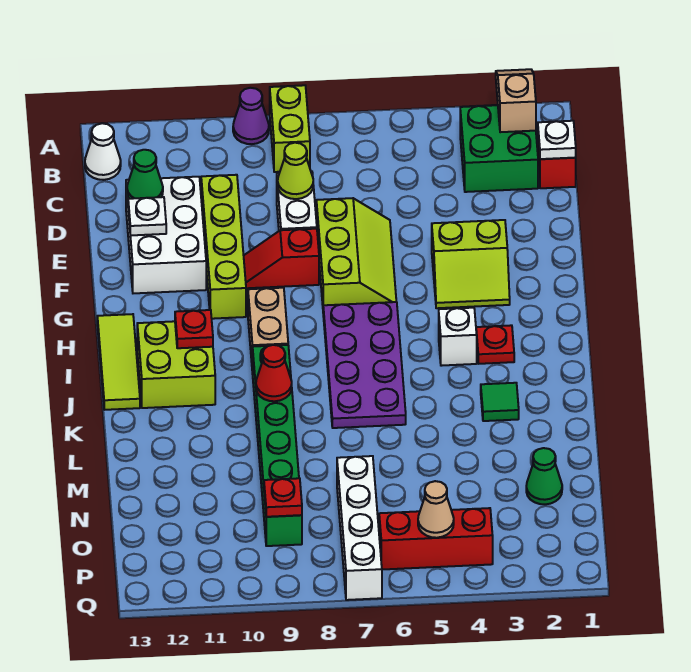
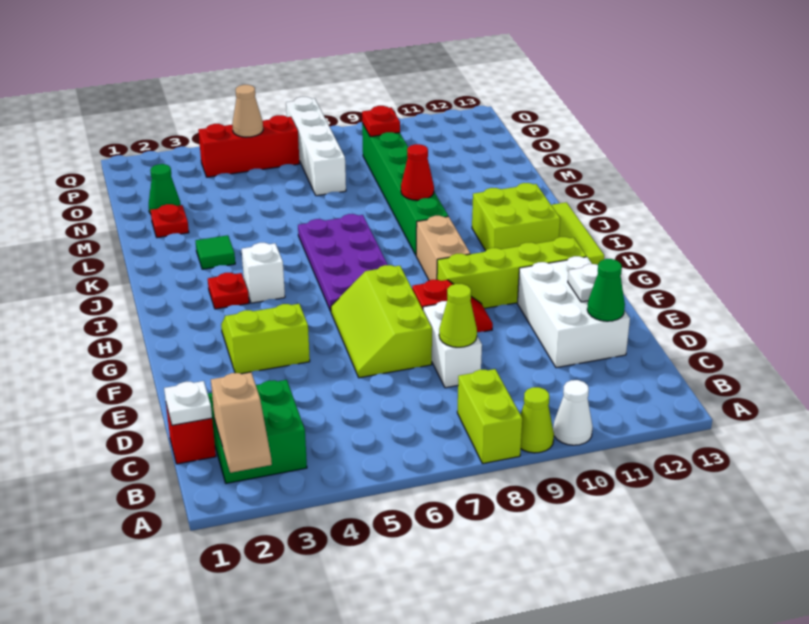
purple 1x1 cone [233,88,269,144] -> lime 1x1 cone [520,387,554,453]
white 1x1 cone [85,123,121,180] -> white 1x1 cone moved to [553,380,593,445]
lime 1x4 brick [201,175,246,319] -> lime 1x4 brick turned to [437,237,587,308]
red 1x1 plate [175,310,213,348] -> red 1x1 plate moved to [151,204,189,238]

